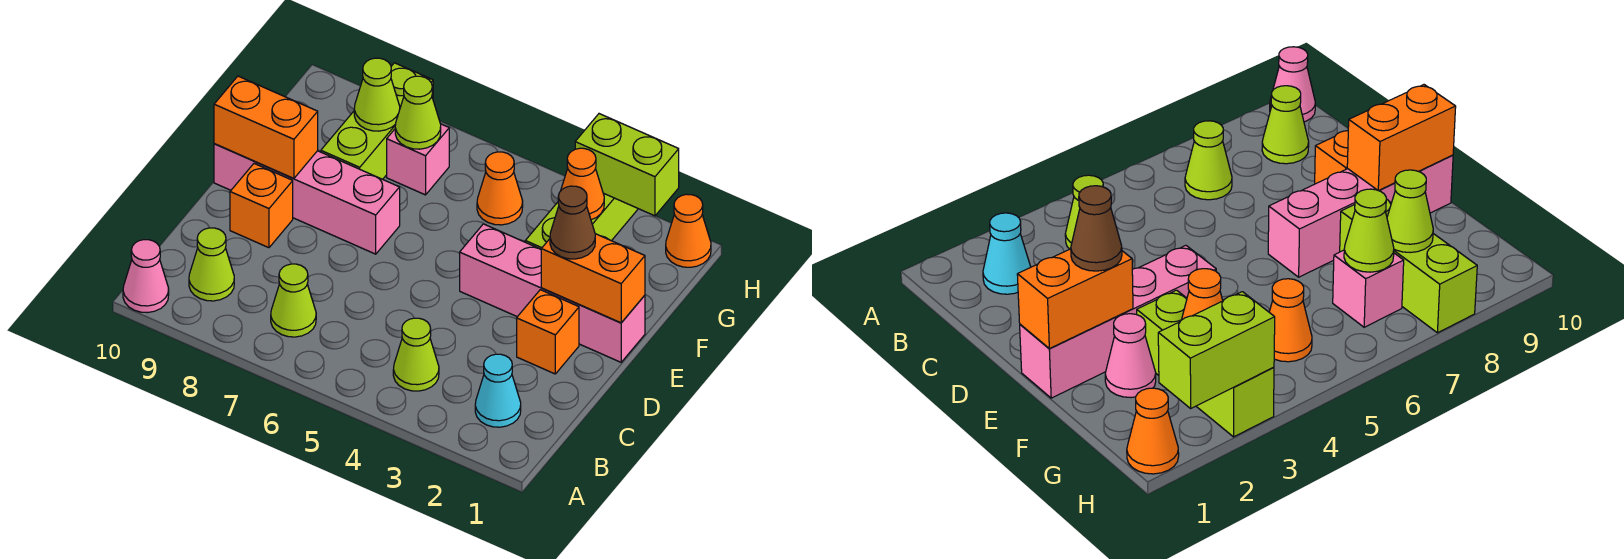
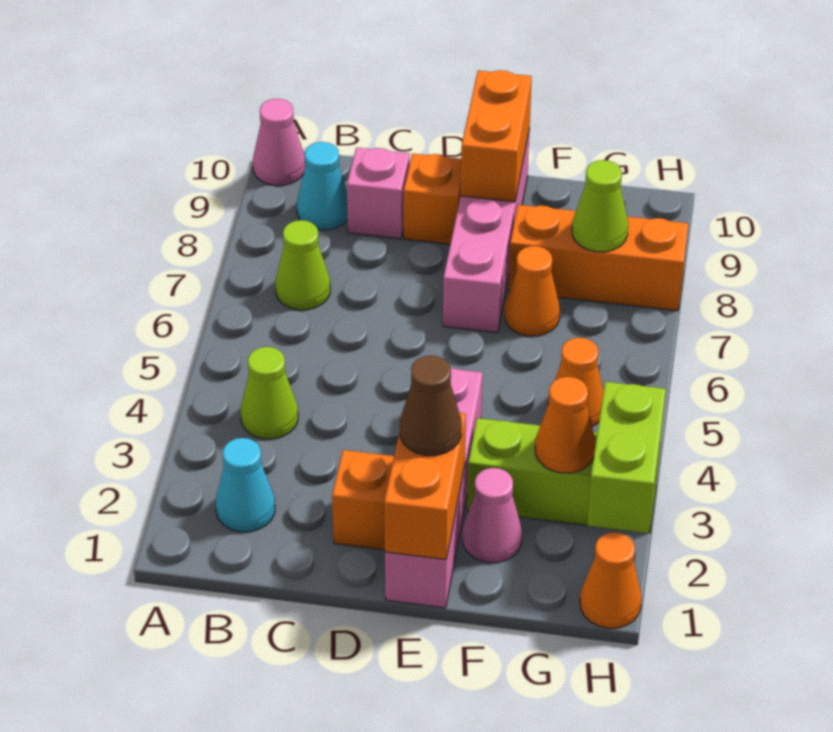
lime 1x1 cone [189,228,234,301] -> cyan 1x1 cone [297,142,348,230]
none -> orange 1x1 cone [505,246,560,336]
lime 1x3 brick [321,63,433,179] -> orange 1x3 brick [509,205,688,311]
pink 1x1 brick [387,124,449,195] -> pink 1x1 brick moved to [347,148,410,239]
lime 1x1 cone [395,76,441,149] -> none

